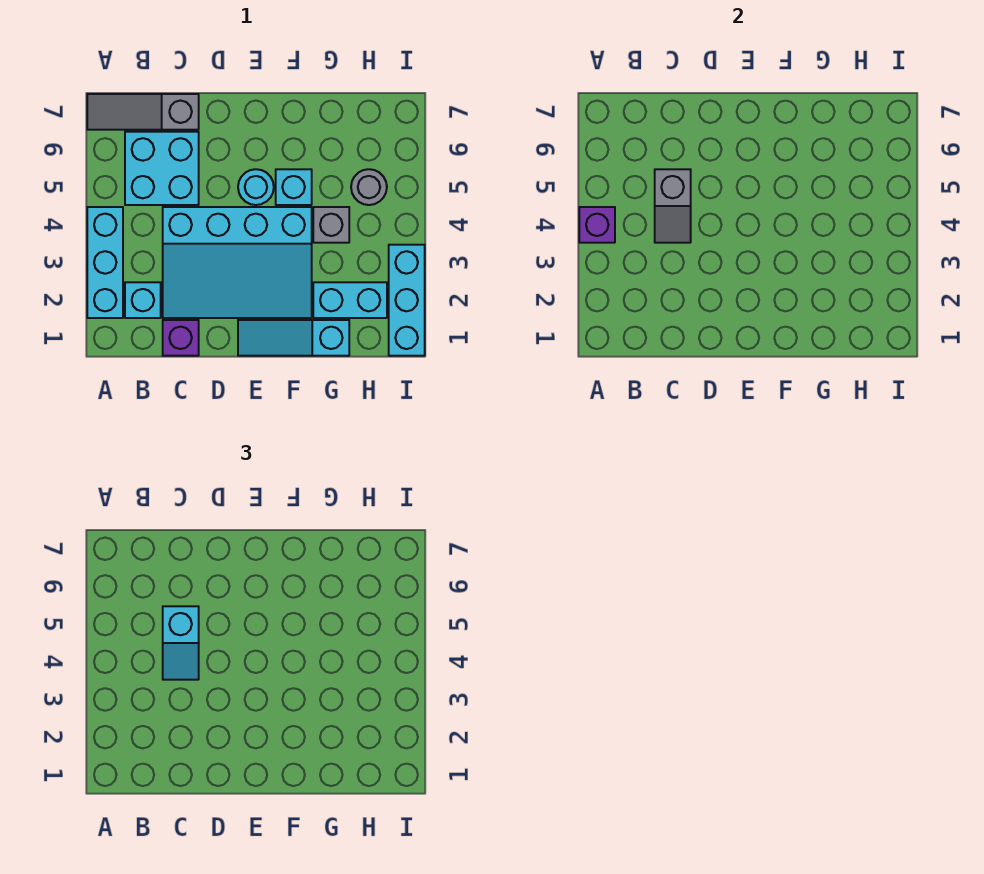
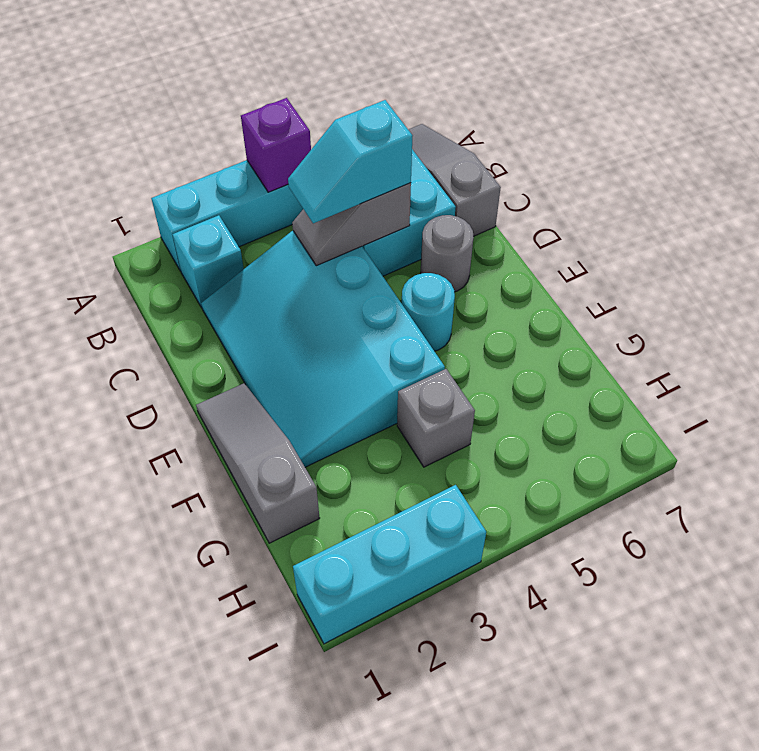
purple 1x1 brick [163,320,199,356] -> none
cyan 1x3 slope [238,320,349,356] -> grey 1x3 slope [196,383,320,543]
cyan 1x1 brick [276,169,312,205] -> none
cyan 1x2 brick [313,282,387,318] -> none
grey 1x1 round brick [351,169,387,205] -> grey 1x1 round brick moved to [421,215,474,292]

